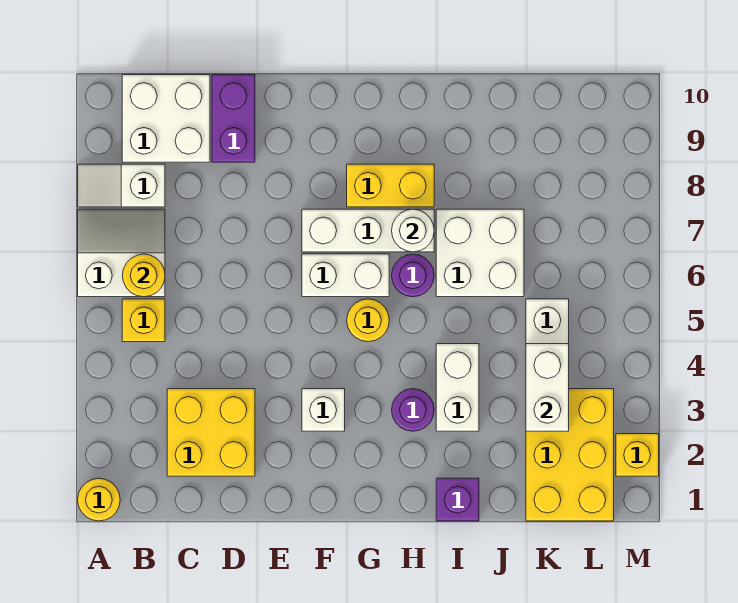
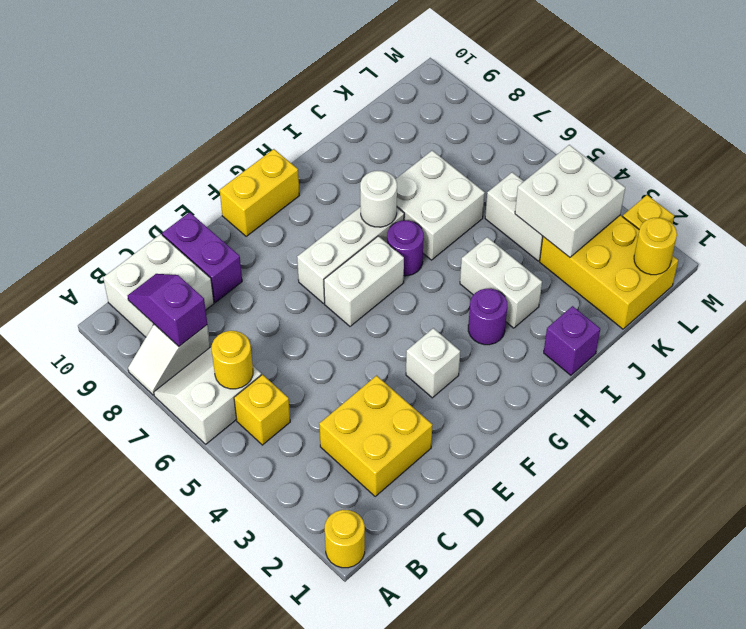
none -> purple 1x2 slope [128,274,207,346]
yellow 1x1 round brick [347,299,389,342] -> yellow 1x1 round brick moved to [634,218,677,275]
yellow 1x2 brick [347,164,434,207] -> yellow 1x2 brick moved to [220,149,299,236]
white 1x2 brick [526,344,569,431] -> white 2x2 brick [515,145,625,257]

